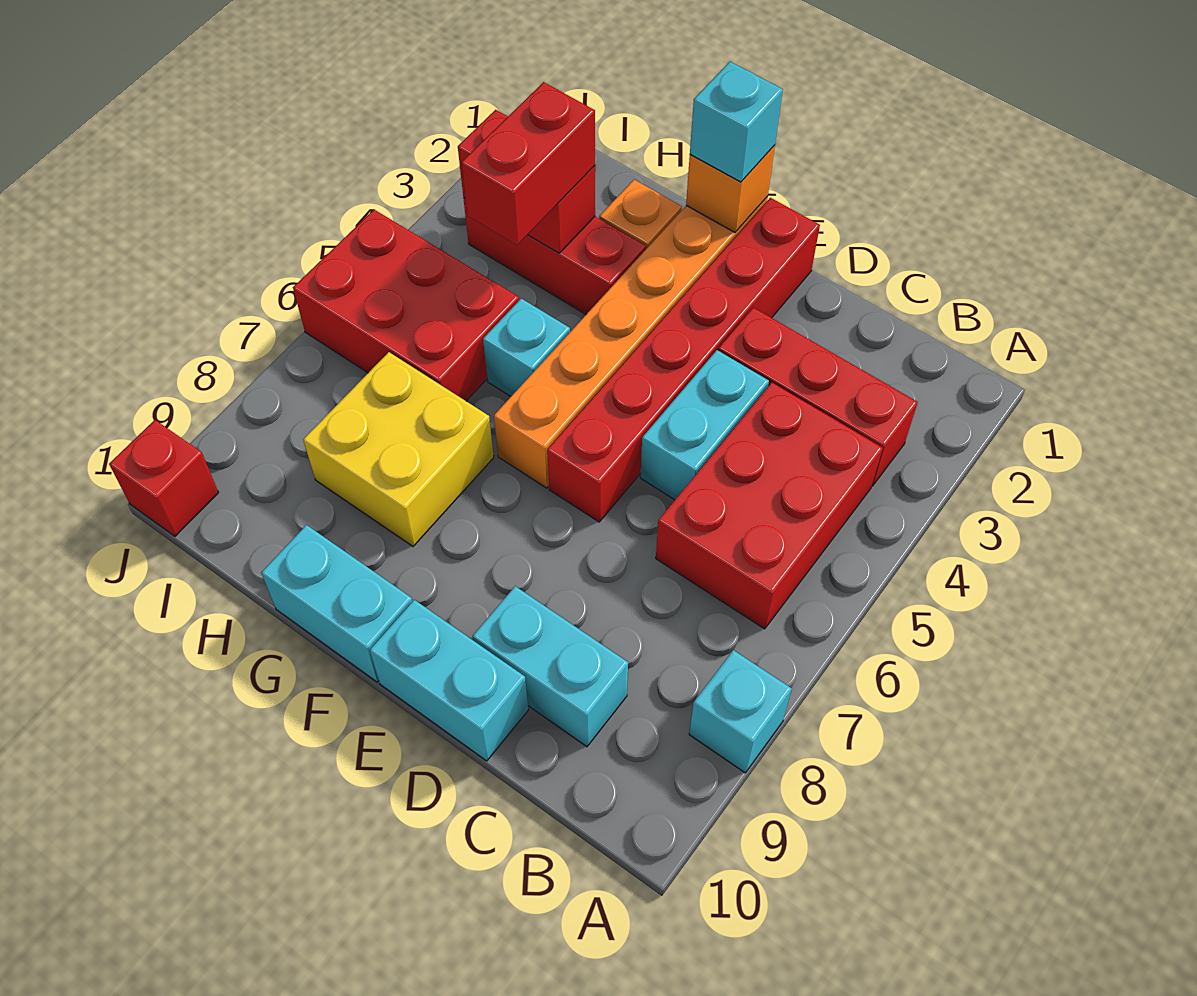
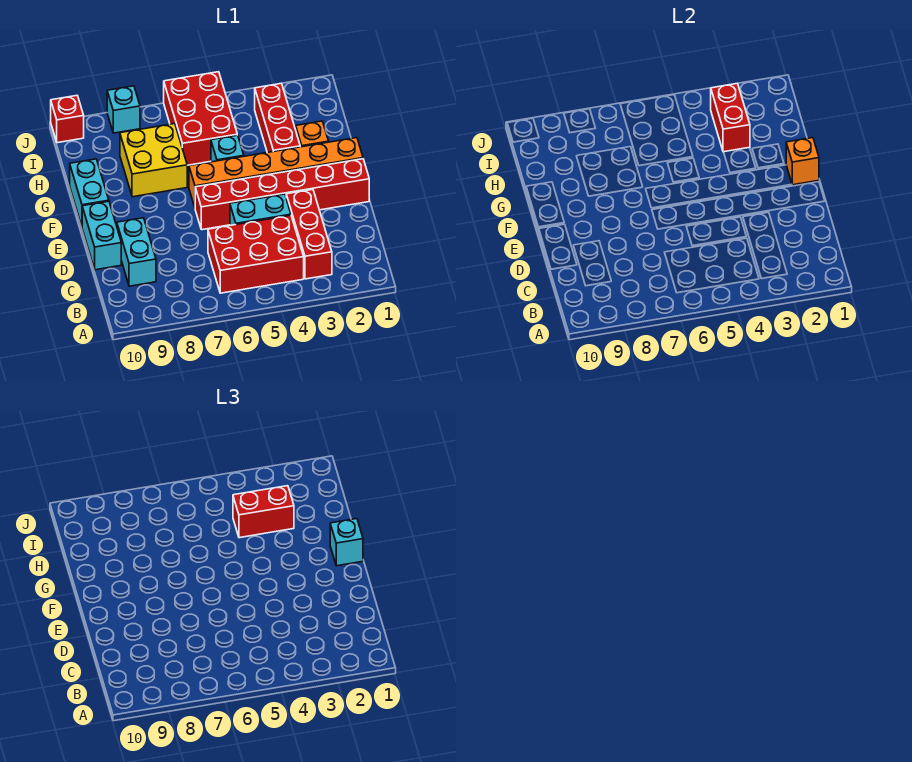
cyan 1x1 brick [689,650,792,773] -> cyan 1x1 brick moved to [107,86,140,133]

